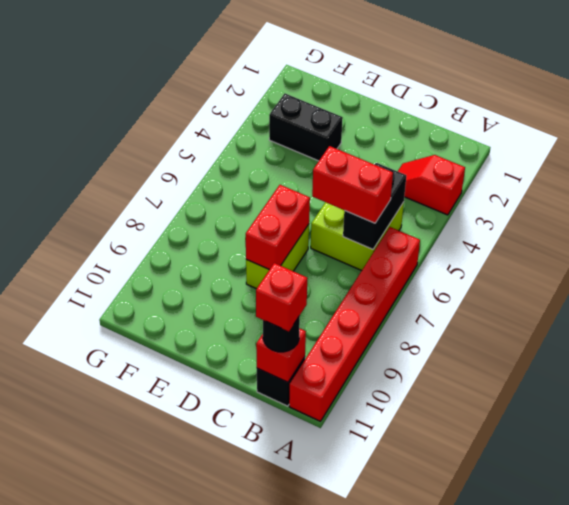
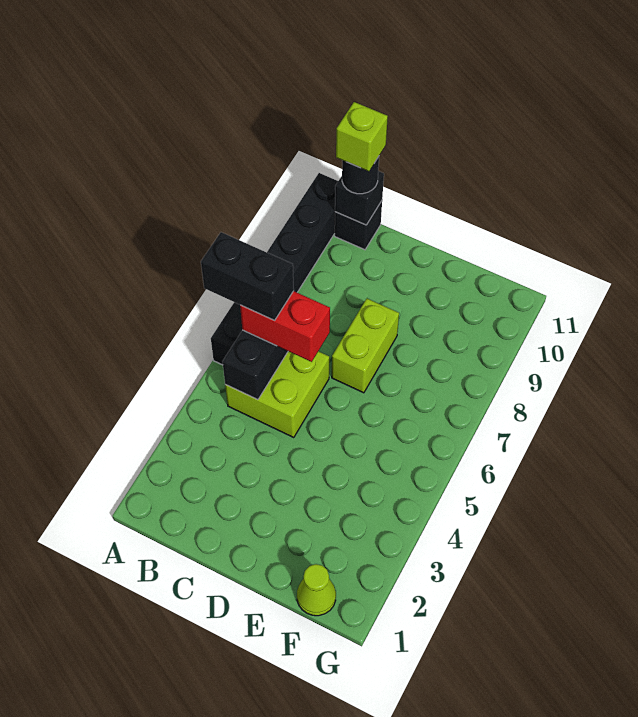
red 1x2 slope [398,155,465,215] -> none
red 1x6 brick [289,227,420,421] -> black 1x6 brick [211,173,338,365]
red 1x1 brick [256,328,306,382] -> black 1x1 brick [335,171,384,225]
red 1x1 brick [256,263,307,331] -> lime 1x1 brick [336,102,388,171]
red 1x2 brick [246,185,310,270] -> none
black 1x2 brick [269,93,343,161] -> black 1x2 brick moved to [201,232,294,321]
none -> lime 1x1 cone [297,564,336,616]

